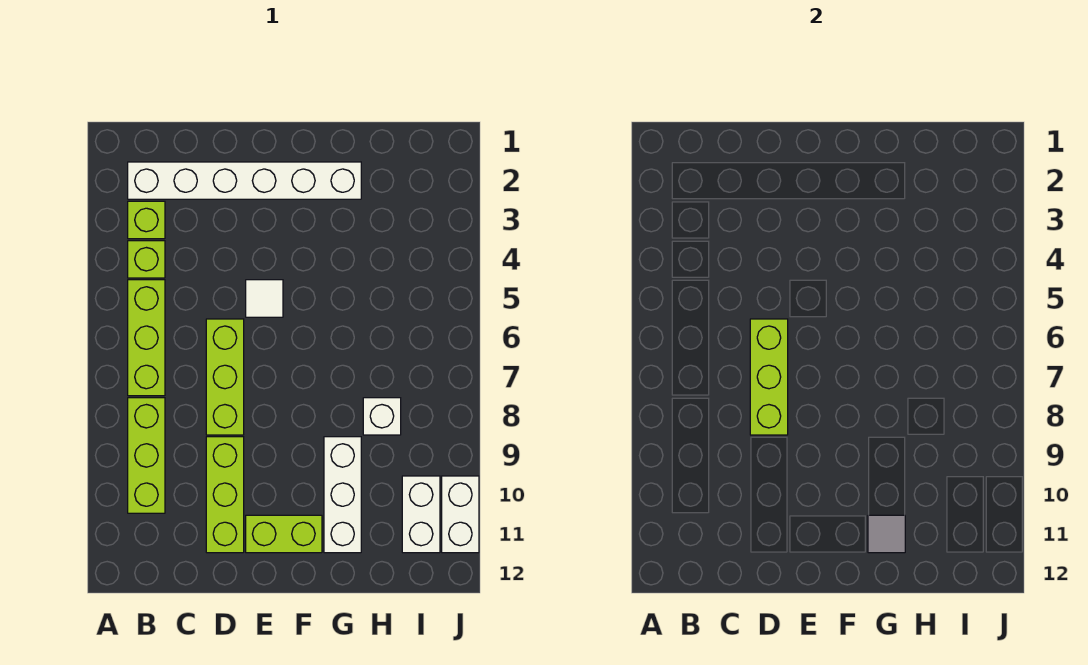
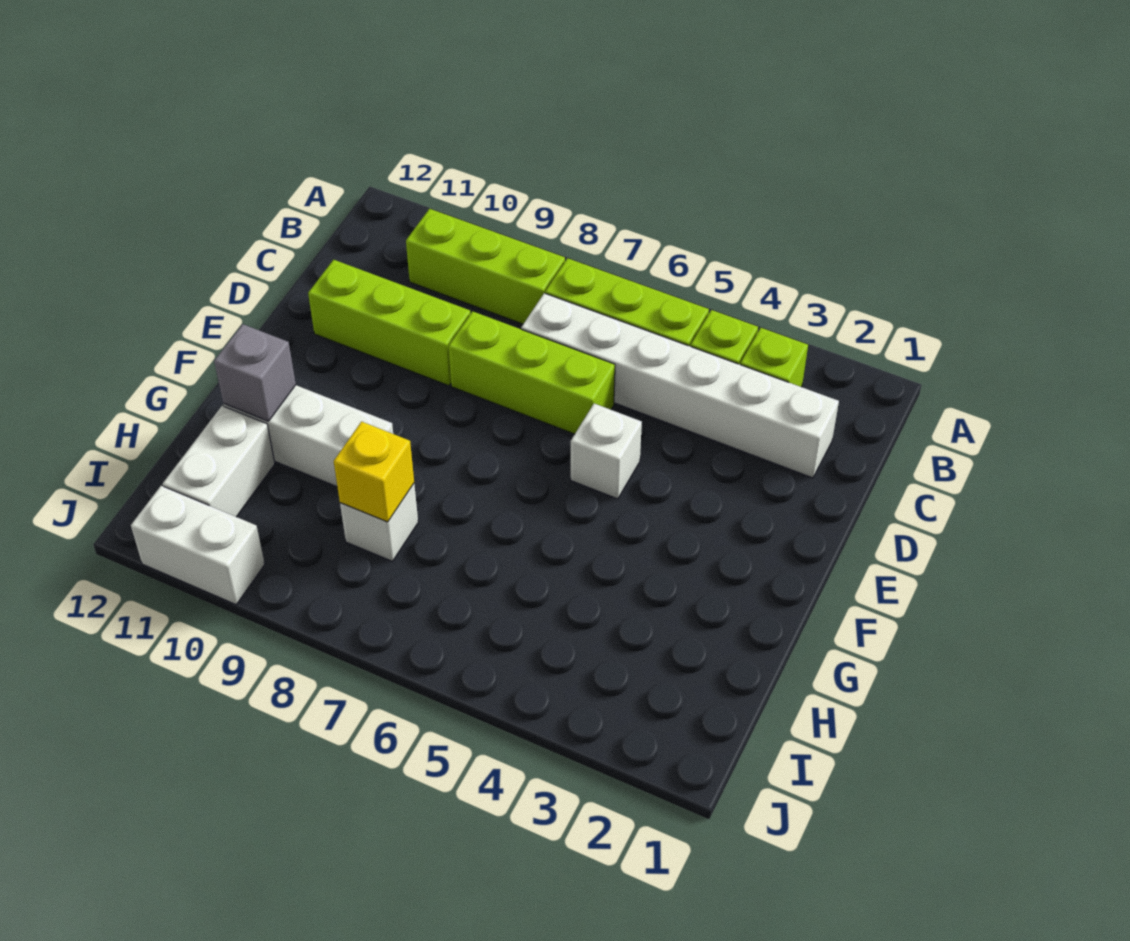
white 1x6 brick [128,162,361,199] -> white 1x6 brick turned to [521,293,839,478]
lime 1x3 brick [750,319,788,435] -> none
white 1x1 tile [246,280,283,317] -> white 1x1 brick [571,404,642,499]
lime 1x2 brick [246,515,322,553] -> none
grey 1x1 tile [868,515,905,553] -> grey 1x1 brick [214,324,296,421]
none -> yellow 1x1 brick [334,422,414,522]
white 1x2 brick [402,476,440,553] -> white 1x2 brick turned to [163,406,275,517]

